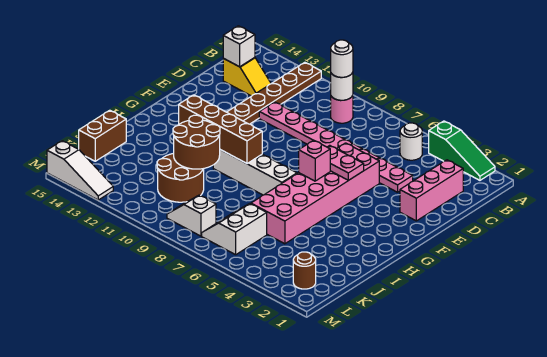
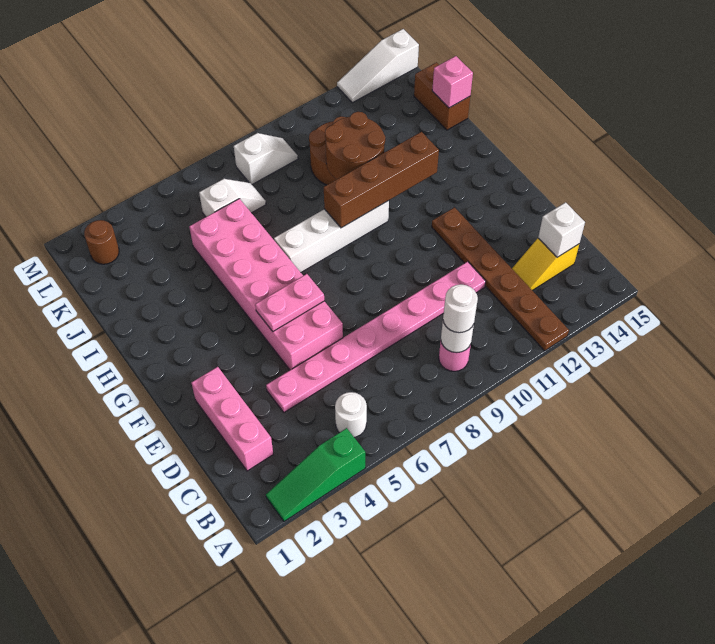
pink 1x1 brick [299,140,330,181] -> pink 1x1 brick moved to [432,56,473,108]
white 2x2 slope [202,204,267,255] -> white 1x2 slope [199,179,266,217]

